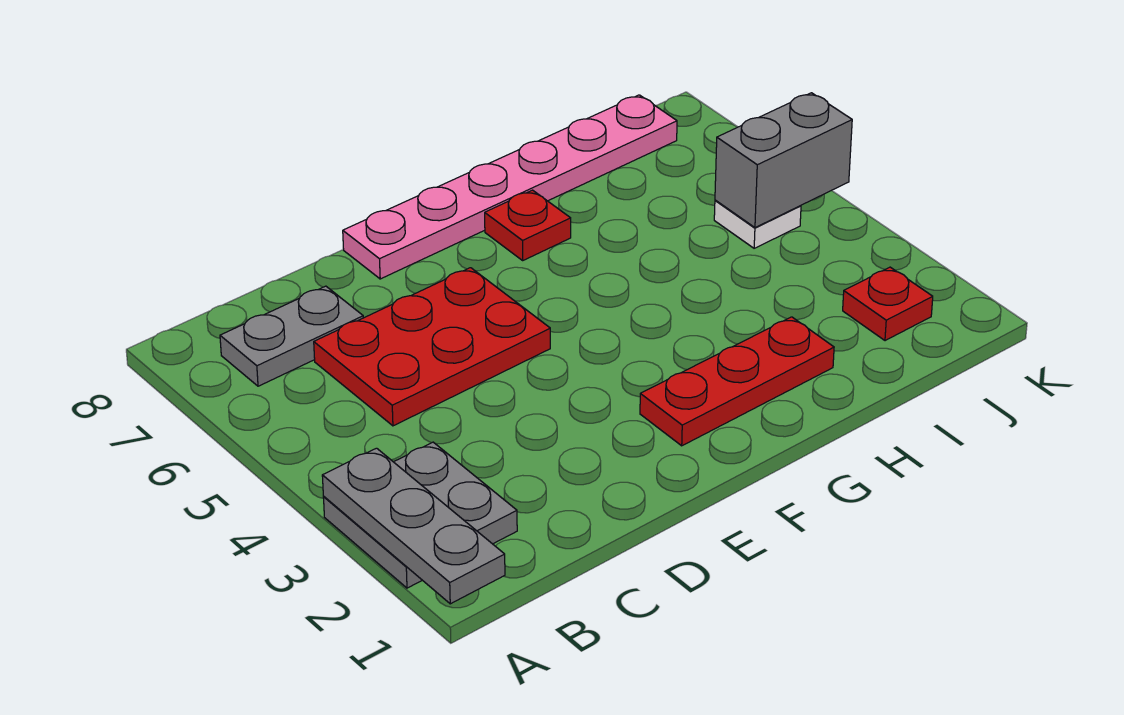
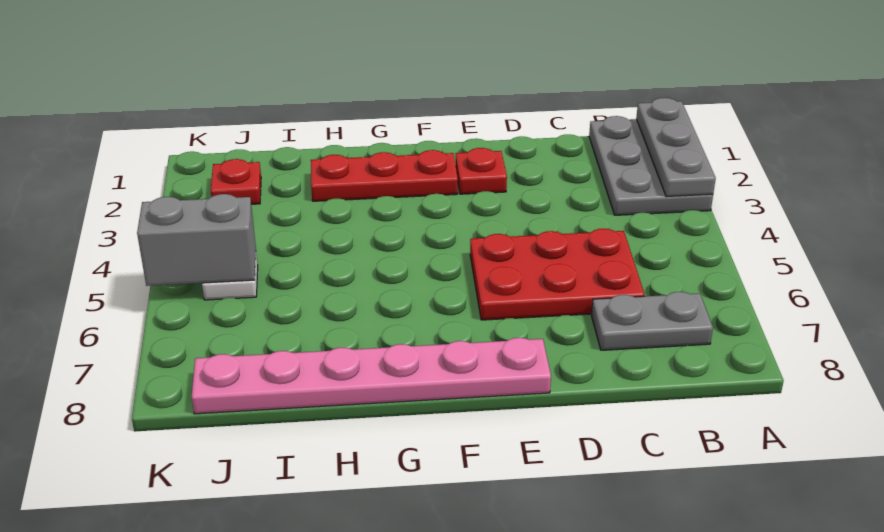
grey 2x2 plate [324,442,517,588] -> grey 2x3 plate [589,116,713,215]
red 1x1 plate [485,190,571,260] -> red 1x1 plate moved to [456,148,507,194]

